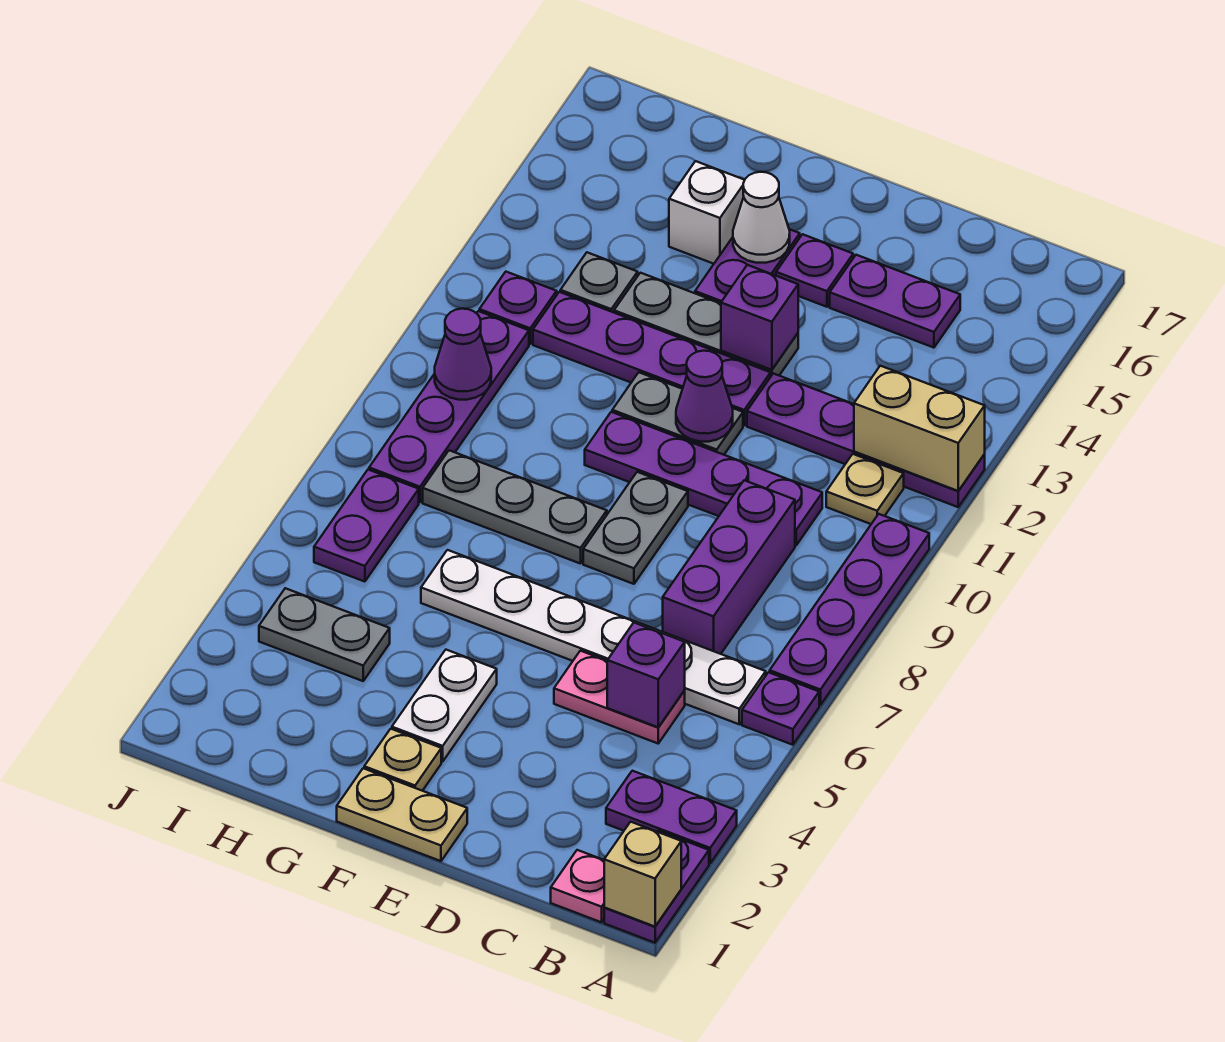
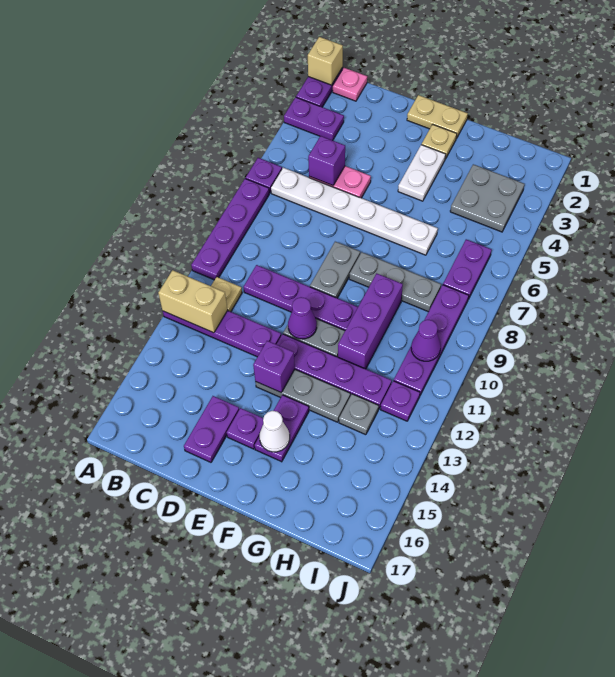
purple 1x3 brick [663,480,795,654] -> purple 1x3 brick moved to [338,273,403,369]
purple 1x2 plate [830,255,960,348] -> purple 1x2 plate turned to [184,396,239,462]
white 1x1 brick [669,161,745,264] -> none
grey 1x2 plate [259,588,390,681] -> grey 2x2 plate [450,164,524,232]

